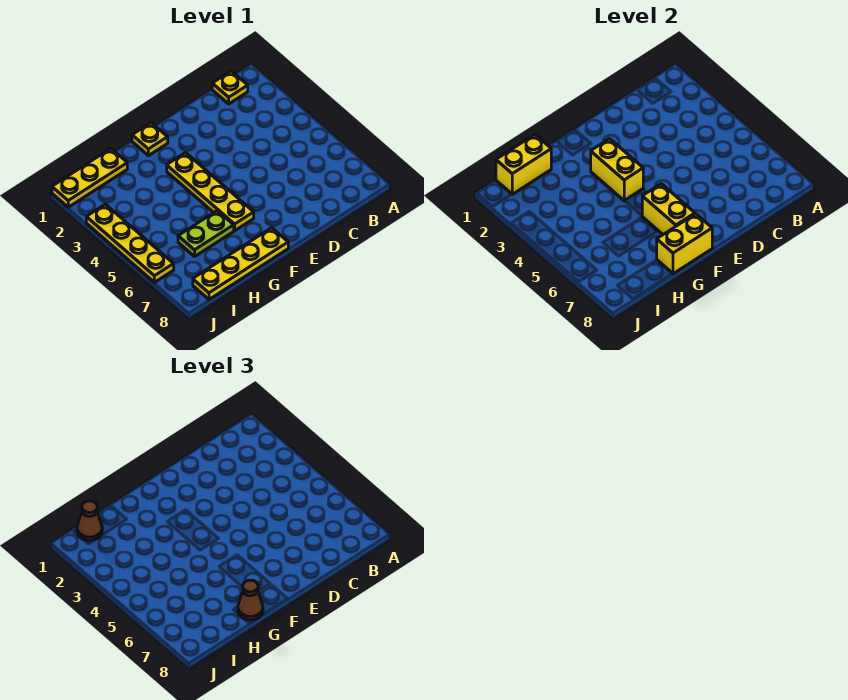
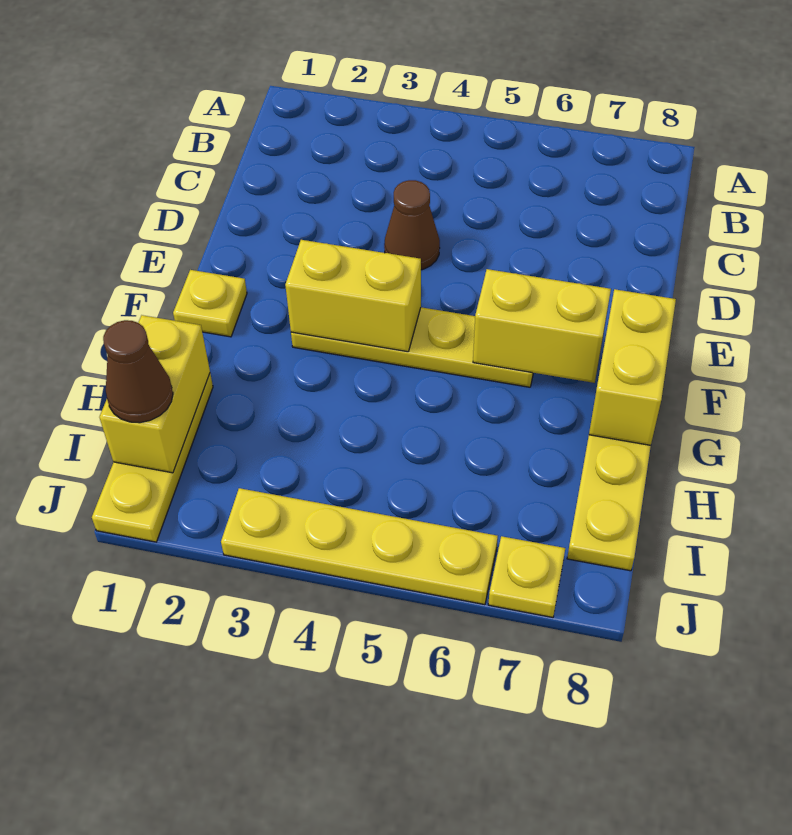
yellow 1x1 plate [212,71,248,104] -> yellow 1x1 plate moved to [488,536,565,617]
lime 1x2 plate [178,211,234,256] -> none
brown 1x1 cone [238,580,263,620] -> brown 1x1 cone moved to [384,180,440,270]

